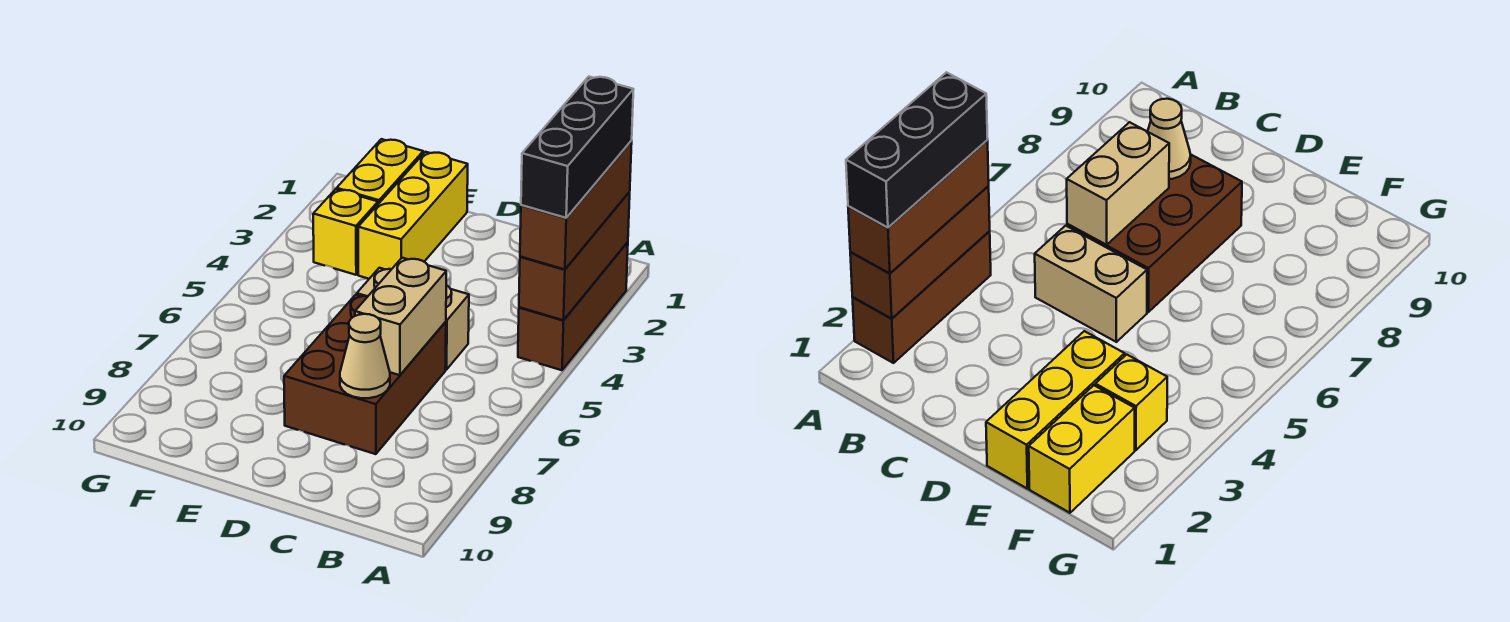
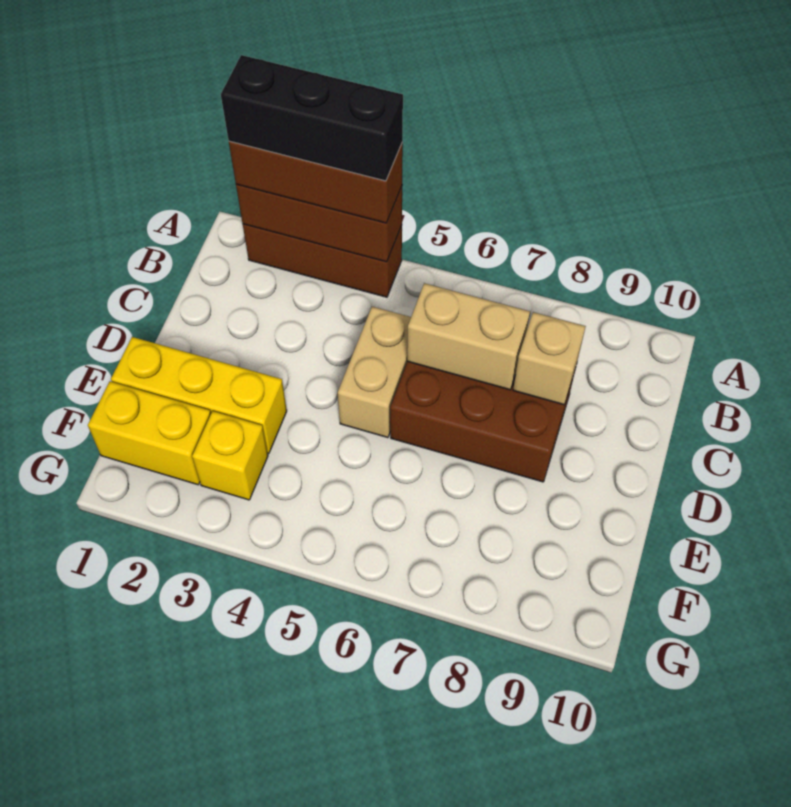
tan 1x1 cone [340,314,390,398] -> tan 1x1 brick [513,312,586,405]

